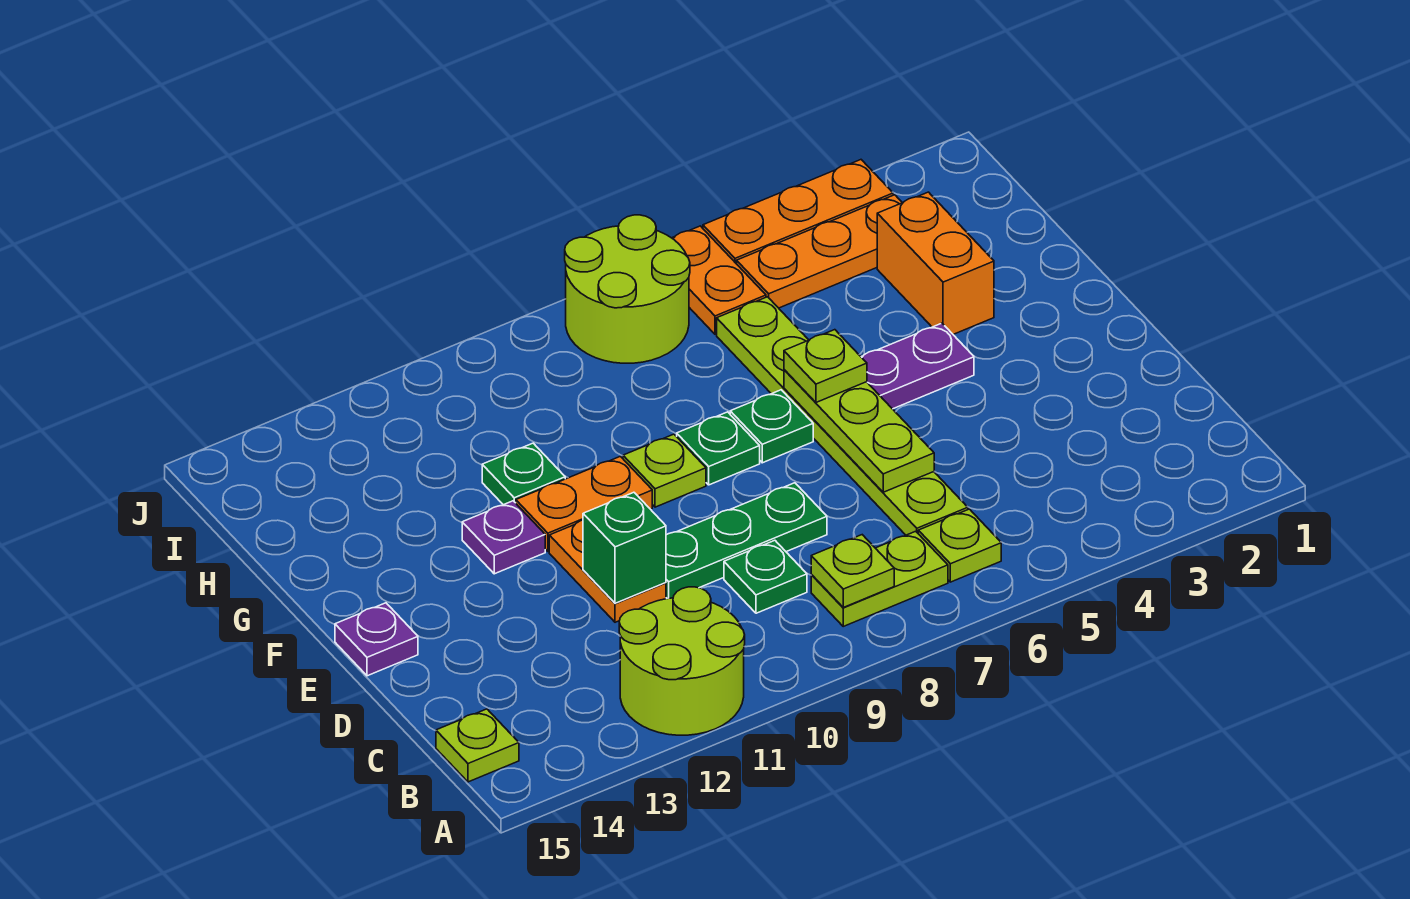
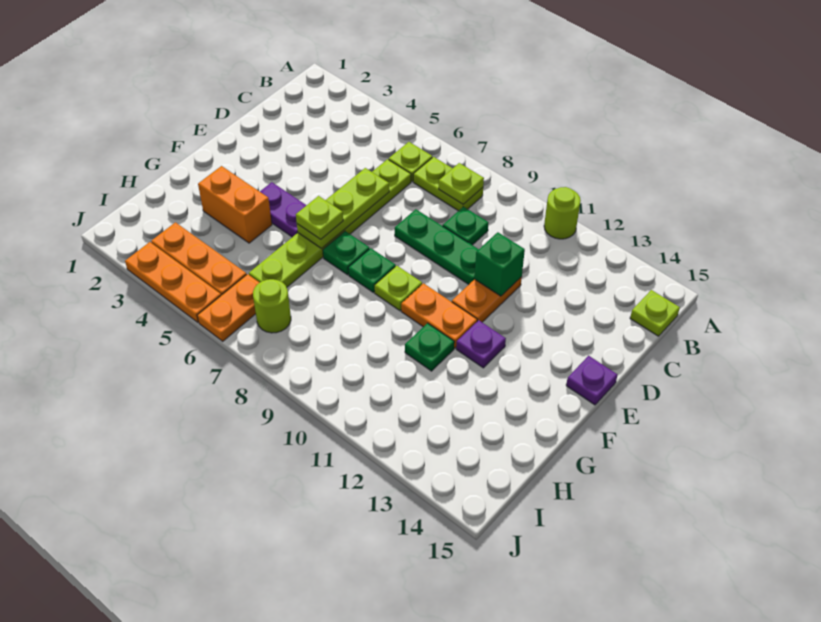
lime 2x2 round brick [619,587,745,735] -> lime 1x1 round brick [544,187,581,239]
orange 1x2 brick [877,192,994,334] -> orange 1x2 brick turned to [198,166,272,243]
lime 2x2 round brick [565,215,690,363] -> lime 1x1 round brick [253,279,291,333]

